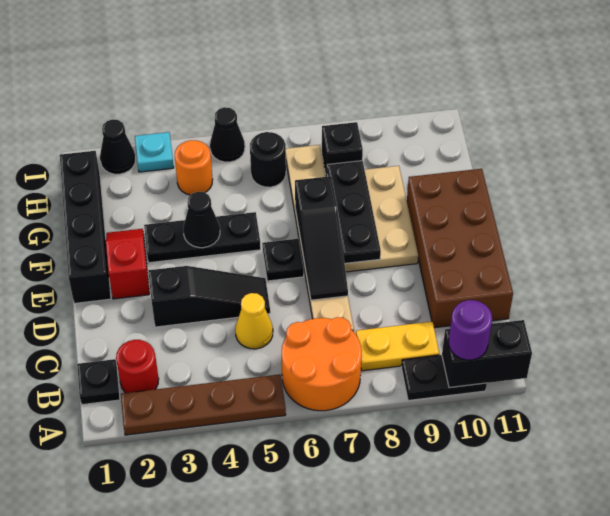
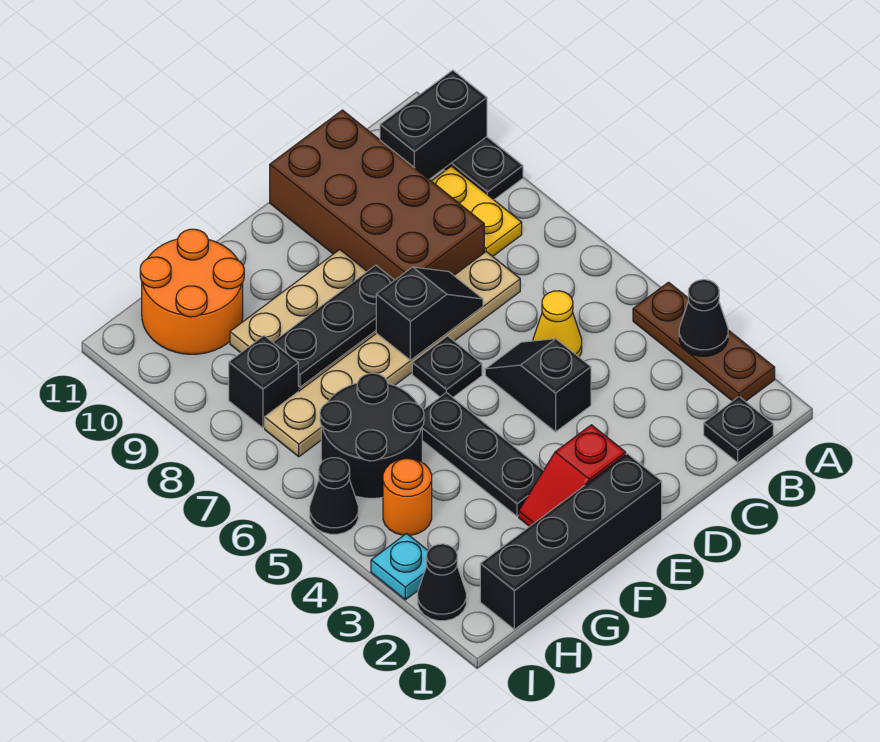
brown 1x4 plate [121,374,286,435] -> brown 1x3 plate [633,282,775,402]
orange 2x2 round brick [282,317,362,411] -> orange 2x2 round brick moved to [140,229,244,354]
black 1x2 brick [442,320,532,388] -> black 1x2 brick turned to [380,70,487,179]
purple 1x1 round brick [449,300,492,360] -> none
red 1x1 round brick [116,340,159,393] -> none
brown 2x4 brick [407,169,513,328] -> brown 2x4 brick turned to [270,110,484,280]
black 1x3 slope [148,266,270,327] -> black 1x2 slope [485,339,591,432]
black 1x3 slope [295,176,348,300] -> black 1x2 slope [376,267,483,360]
black 1x1 cone [183,192,220,248] -> black 1x1 cone moved to [679,280,728,356]
black 1x1 round brick [250,132,286,187] -> black 2x2 round brick [320,373,424,498]

